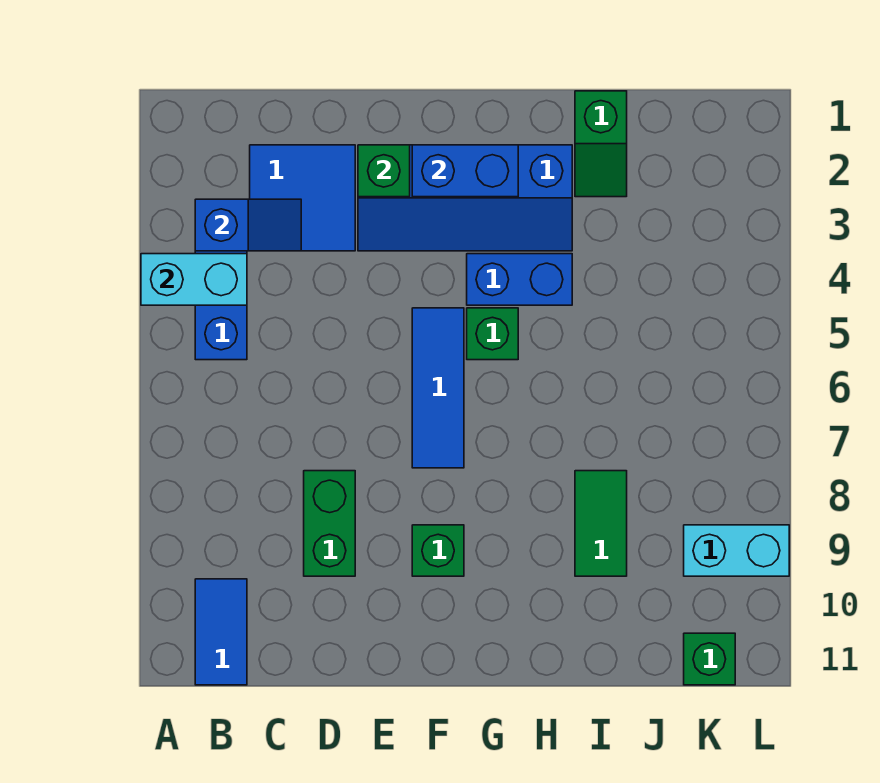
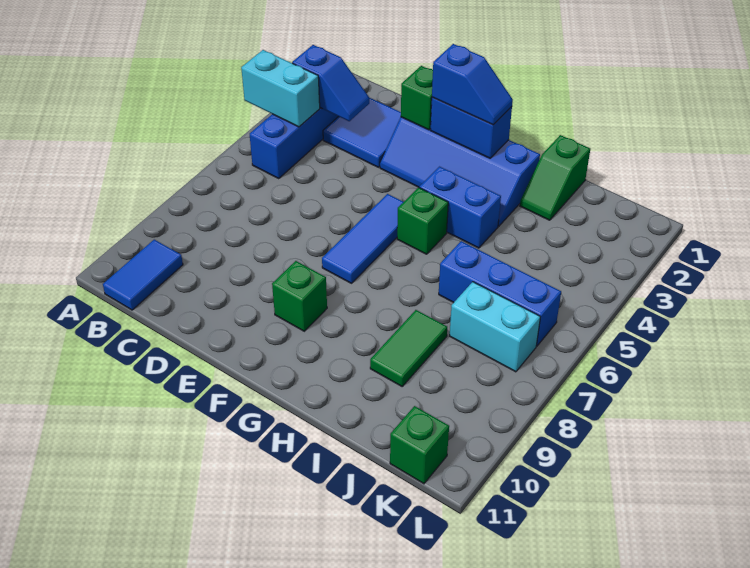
green 1x2 brick [304,471,355,576] -> none
none -> blue 1x2 slope [432,44,513,125]
none -> blue 1x3 brick [439,241,561,346]
cyan 1x2 brick [684,525,789,576] -> cyan 1x2 brick moved to [450,282,540,372]

